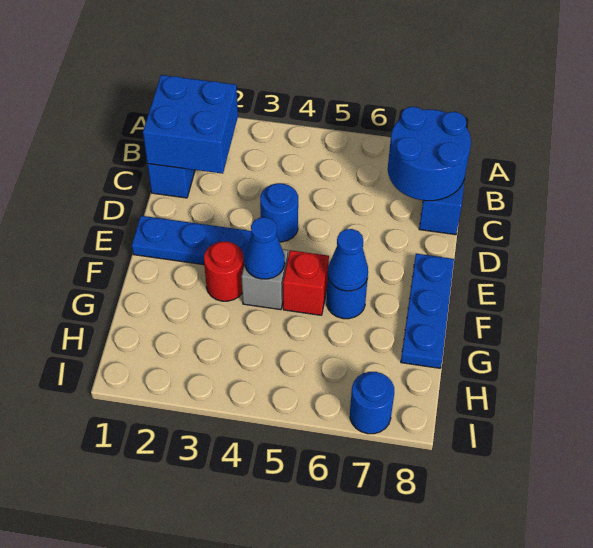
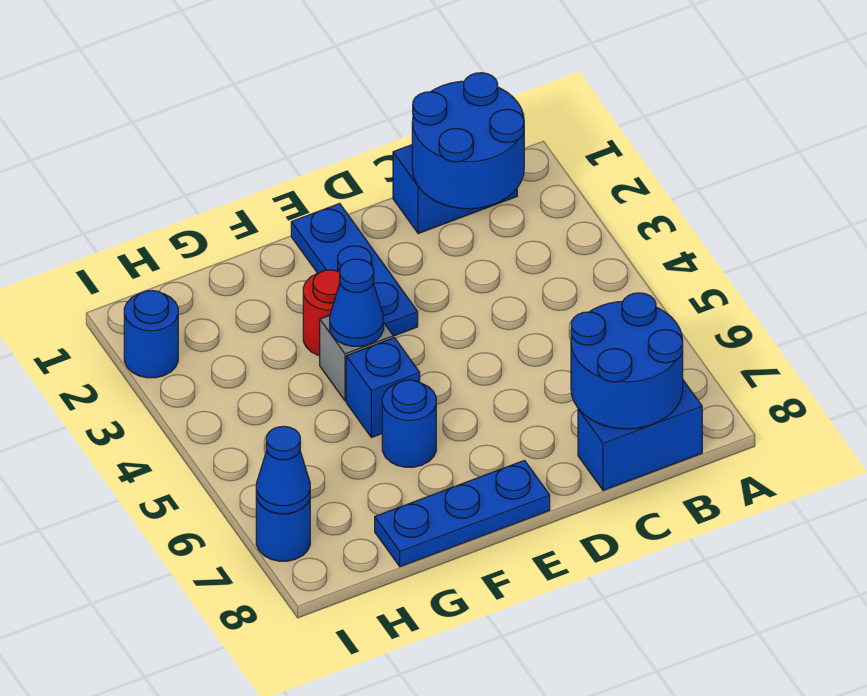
blue 2x2 brick [143,75,238,174] -> blue 2x2 round brick [412,73,524,209]
blue 1x1 round brick [260,183,298,242] -> blue 1x1 round brick moved to [124,291,178,378]
red 1x1 brick [283,250,329,315] -> blue 1x1 brick [346,338,420,438]
blue 1x1 cone [328,229,368,291] -> blue 1x1 cone moved to [256,426,310,514]

